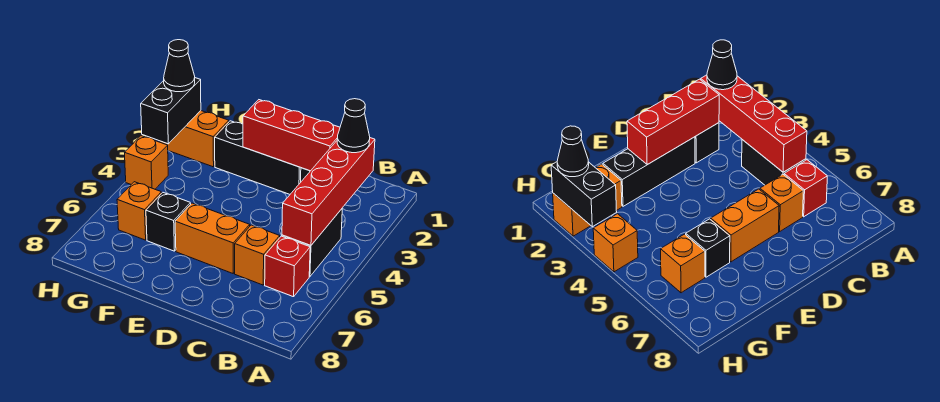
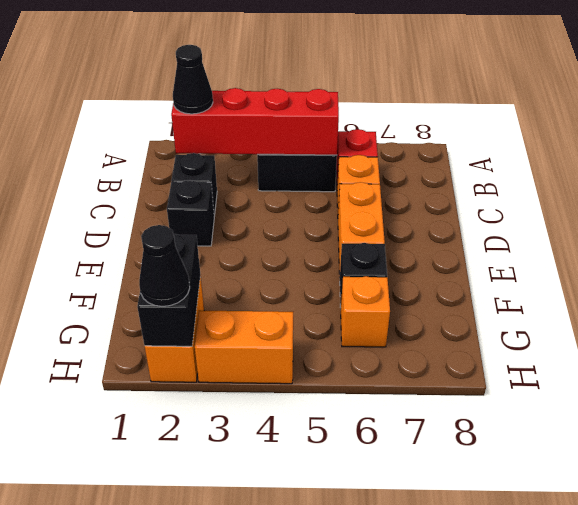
red 1x3 brick [243,100,340,171] -> none
black 1x3 brick [215,121,301,194] -> black 1x1 brick [167,180,214,246]
black 1x2 brick [141,78,201,144] -> black 1x2 brick turned to [137,234,200,346]
orange 1x1 brick [125,136,168,189] -> orange 1x2 brick [195,310,293,384]

